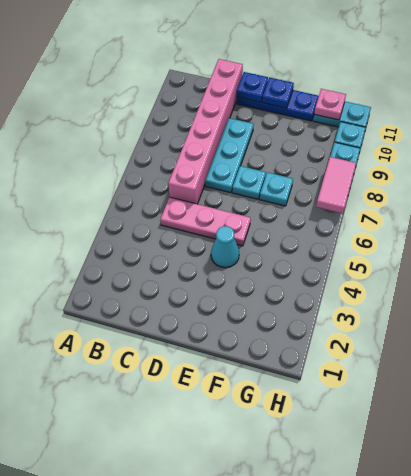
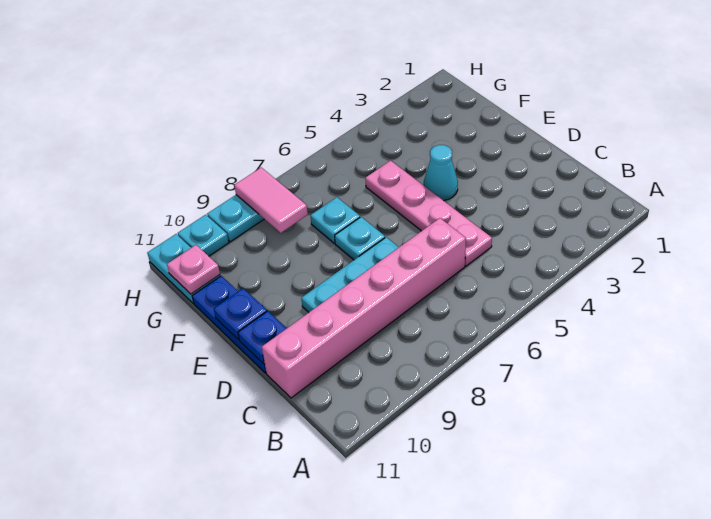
pink 1x3 plate [160,197,251,246] -> pink 1x4 plate [365,161,492,266]
pink 1x2 tile [316,157,356,213] -> pink 1x2 tile turned to [234,167,308,233]

